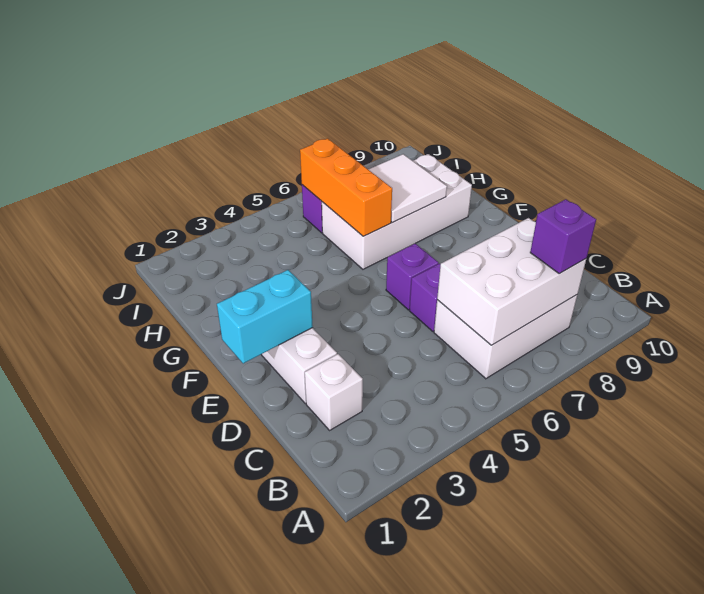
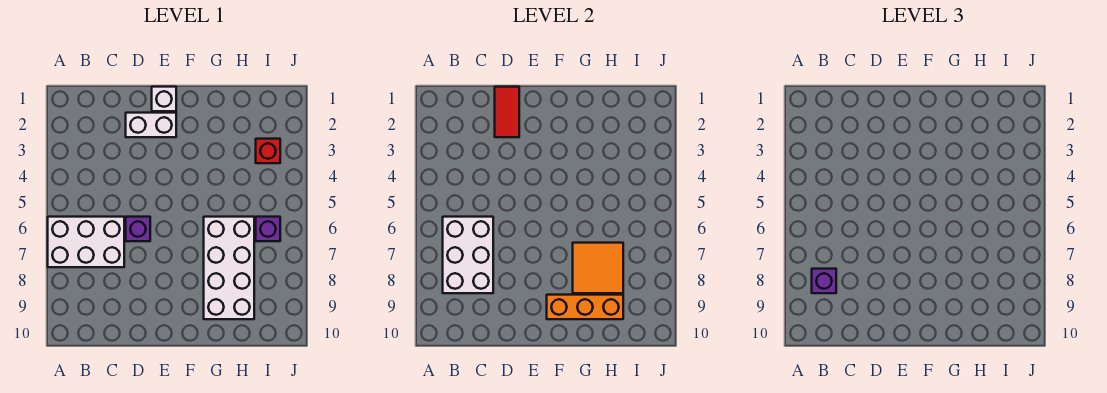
white 2x3 brick [434,295,577,379] -> white 2x3 brick turned to [48,217,124,267]
white 1x1 brick [305,354,363,430] -> white 1x1 brick moved to [152,87,176,111]
none -> red 1x2 tile [495,87,519,137]
cyan 1x2 brick [217,270,313,364] -> none
purple 1x1 brick [386,244,439,310] -> none
orange 1x3 brick [300,138,392,236] -> orange 1x3 brick moved to [547,295,623,319]
white 2x2 tile [368,154,447,223] -> orange 2x2 tile [573,243,623,293]
none -> red 1x1 brick [256,139,280,163]

